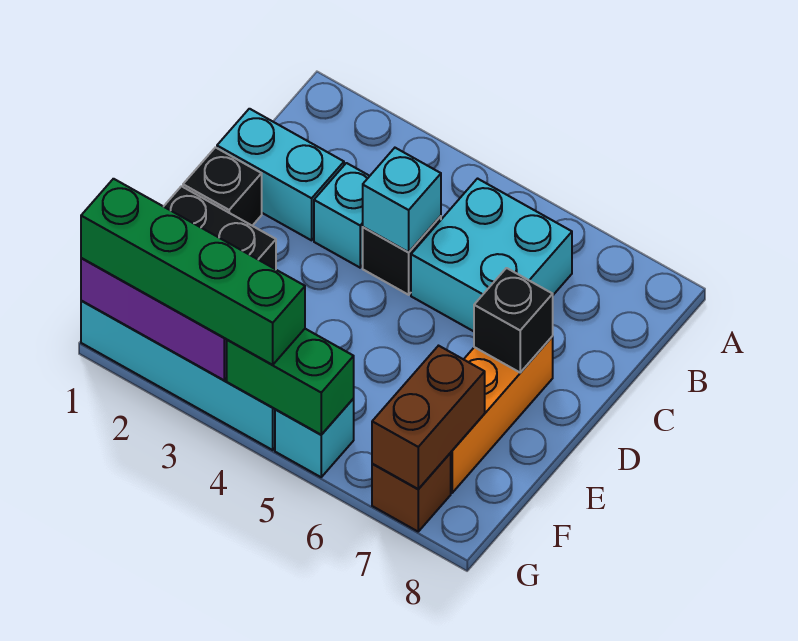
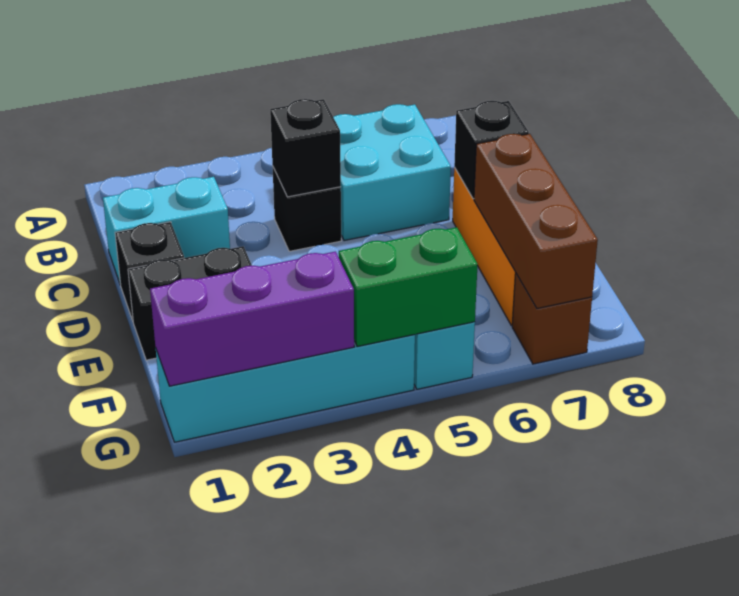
cyan 1x1 brick [314,163,369,267] -> none
cyan 1x1 brick [363,148,441,252] -> black 1x1 brick [270,99,341,197]
brown 1x2 brick [372,346,485,489] -> brown 1x3 brick [474,134,598,308]
green 1x4 brick [81,179,305,365] -> none

